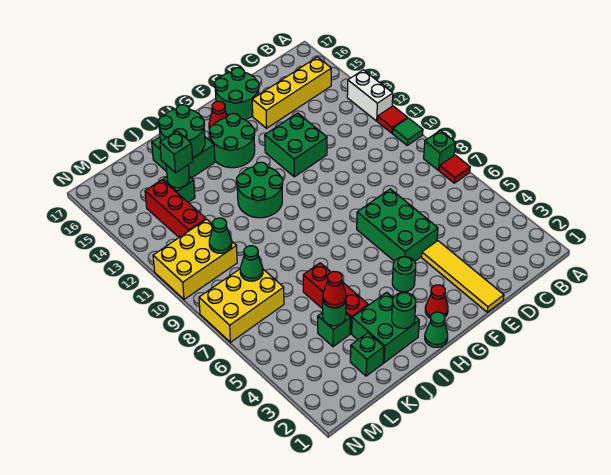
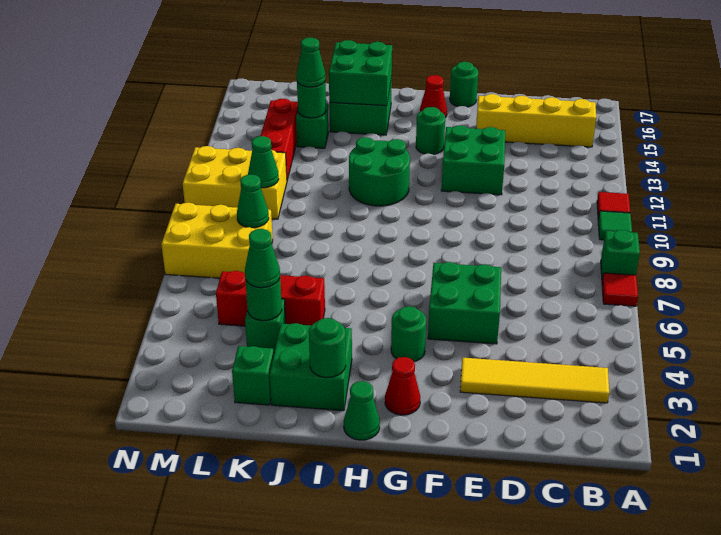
white 1x2 brick [347,70,393,121] -> none
yellow 1x4 tile [422,241,504,312] -> yellow 1x4 tile turned to [460,358,609,403]
green 2x3 brick [357,189,438,262] -> green 2x2 brick [428,262,501,344]
green 2x2 round brick [215,68,259,120] -> green 1x1 round brick [450,62,478,107]
green 2x2 round brick [209,114,255,168] -> green 1x1 round brick [416,107,445,154]
green 2x2 round brick [158,105,205,158] -> green 2x2 brick [329,40,392,106]
red 1x3 brick [303,263,368,334] -> red 1x3 brick turned to [216,271,325,326]
red 1x1 cone [323,271,346,308] -> green 1x1 cone [245,229,280,288]
green 1x1 brick [160,131,193,173] -> green 1x1 cone [297,38,325,87]

